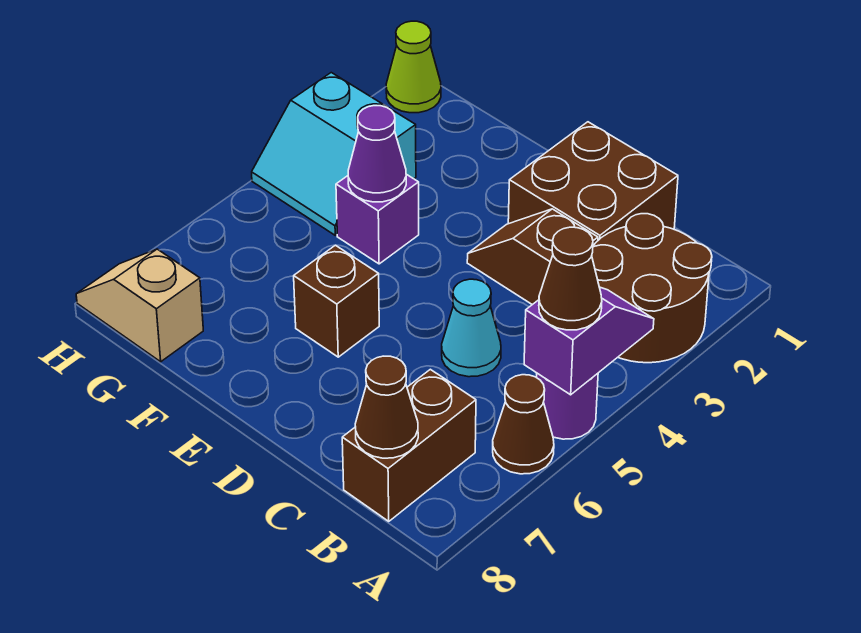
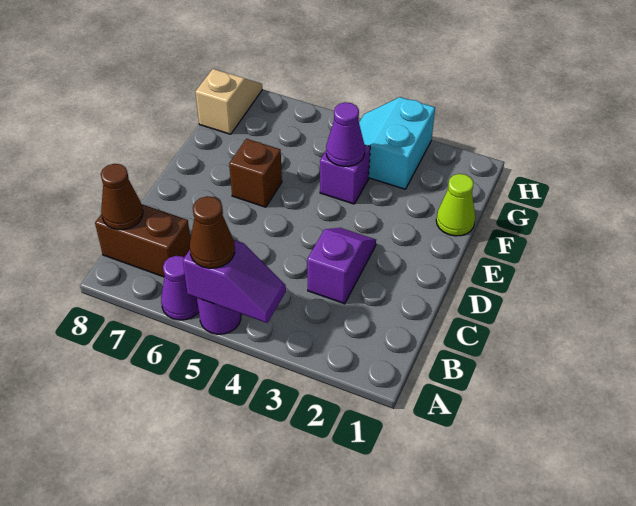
brown 2x2 round brick [592,214,712,363] -> none
brown 1x1 cone [493,375,554,474] -> purple 1x1 cone [161,256,199,320]
brown 2x2 brick [508,122,678,240] -> none
brown 1x2 slope [467,209,598,305] -> purple 1x2 slope [307,228,376,304]
cyan 1x1 cone [442,279,501,377] -> none
lime 1x1 cone [386,21,441,113] -> lime 1x1 cone moved to [436,174,475,236]

